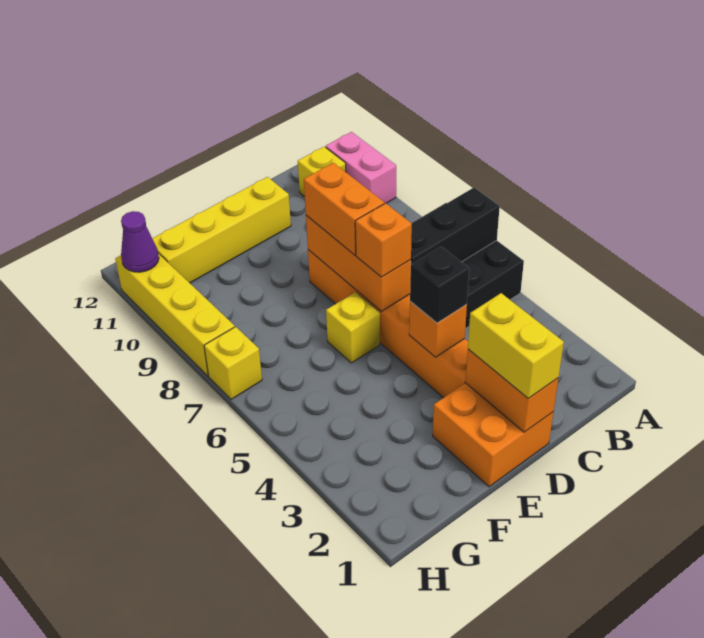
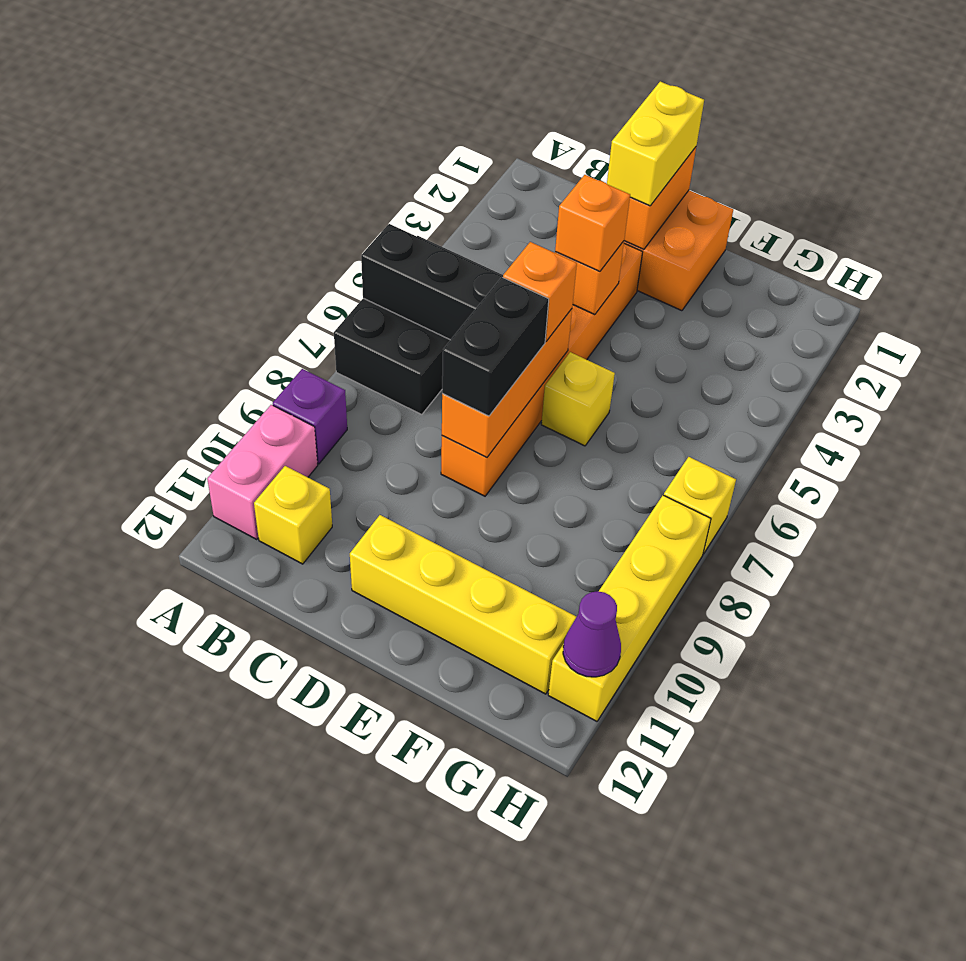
none -> purple 1x1 brick [273,369,347,464]
black 1x1 brick [410,247,469,323] -> orange 1x1 brick [555,175,630,271]
orange 1x2 brick [304,163,384,255] -> black 1x2 brick [442,277,549,416]

